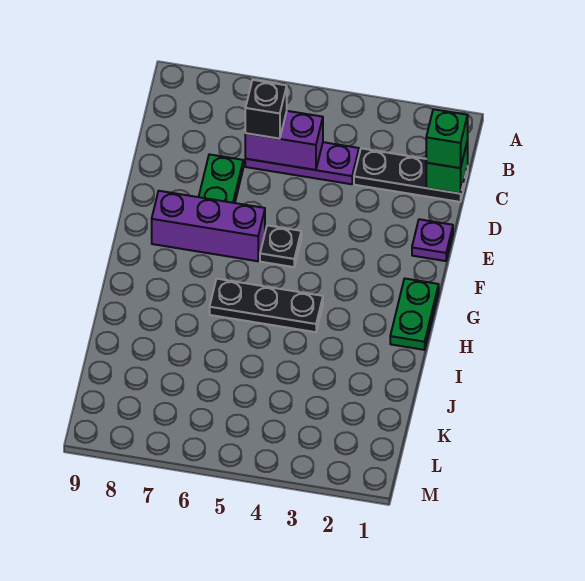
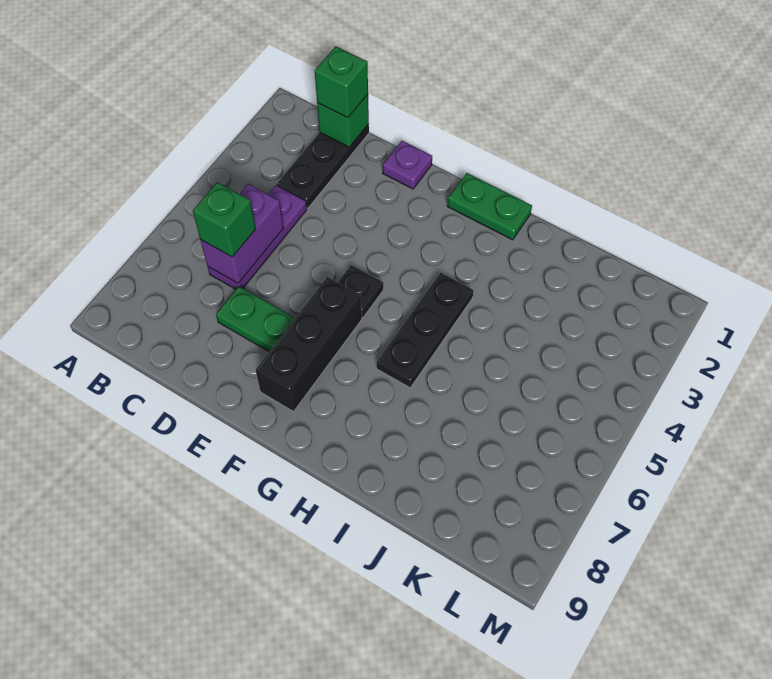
black 1x1 brick [245,80,287,139] -> green 1x1 brick [193,182,256,257]
purple 1x3 brick [152,191,265,261] -> black 1x3 brick [256,277,362,411]

